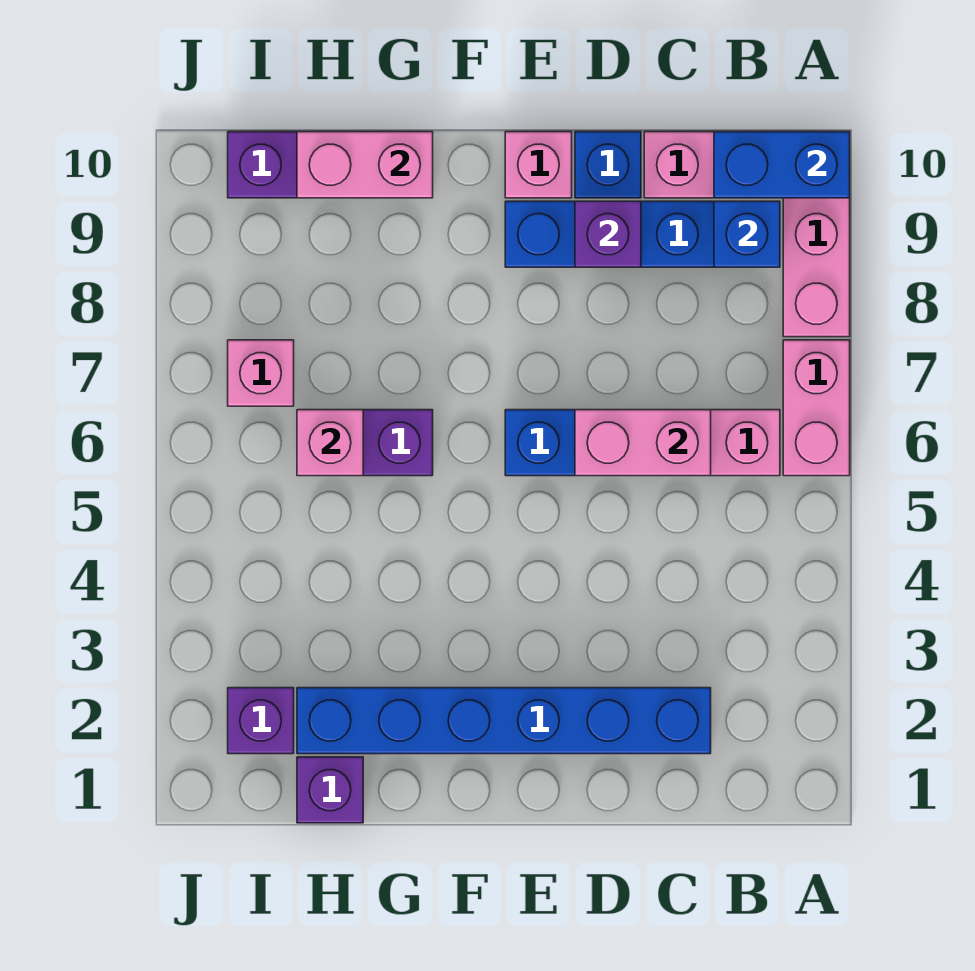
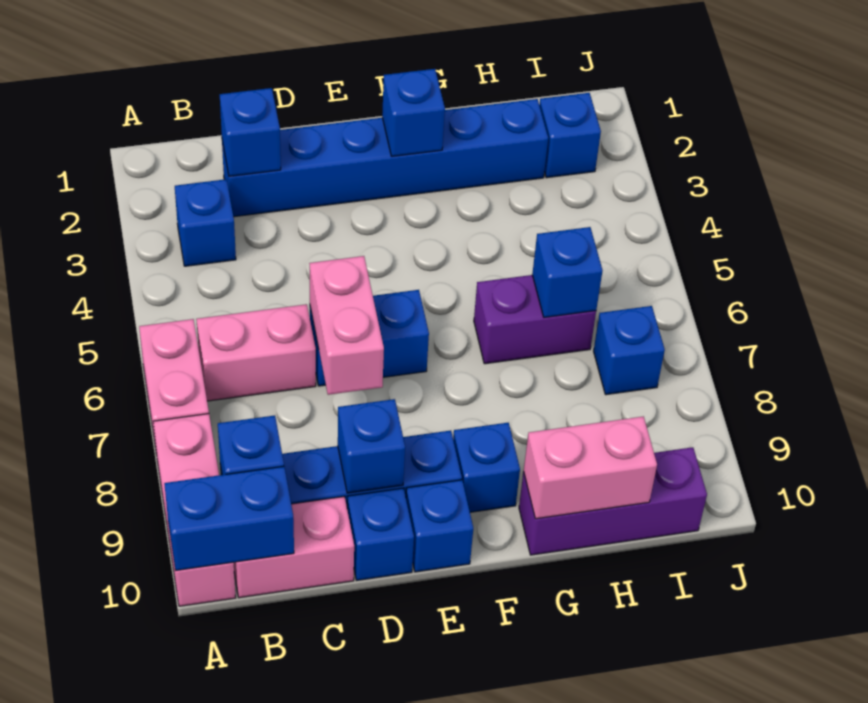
none -> blue 1x1 brick [175,179,236,266]
none -> blue 1x1 brick [220,88,281,176]
pink 1x2 brick [575,410,711,476] -> pink 1x2 brick turned to [309,256,384,395]
purple 1x1 brick [575,201,641,267] -> blue 1x1 brick [338,399,405,493]
pink 1x1 brick [505,132,572,198] -> blue 1x1 brick [406,480,473,572]
none -> blue 1x1 brick [382,69,445,156]
none -> blue 1x1 brick [453,423,520,512]
purple 1x1 brick [297,757,363,823] -> none
pink 1x1 brick [297,410,363,476] -> blue 1x1 brick [532,227,603,317]
purple 1x1 brick [228,688,294,754] -> blue 1x1 brick [539,93,601,178]
pink 1x1 brick [228,340,294,406] -> blue 1x1 brick [594,306,665,395]

